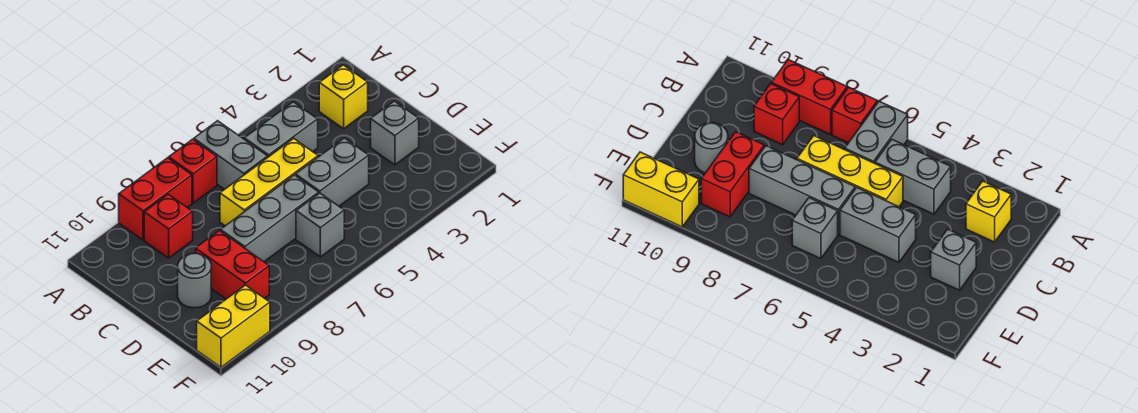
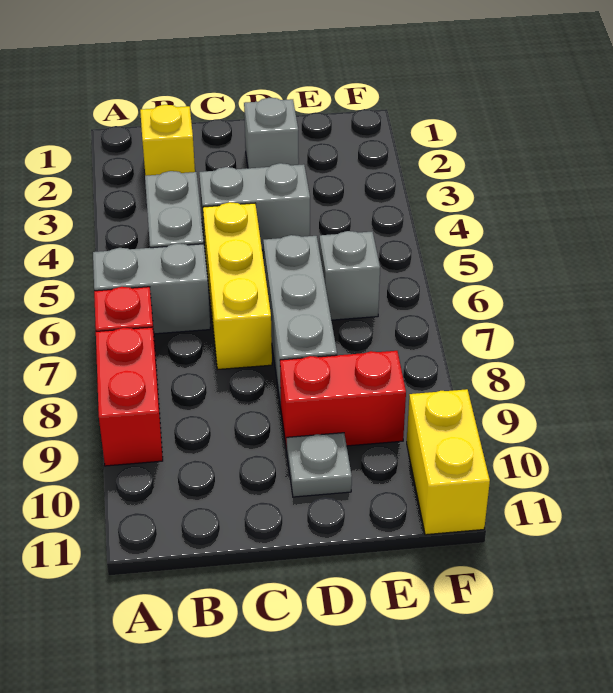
red 1x1 brick [144,194,193,258] -> none
grey 1x2 brick [296,138,369,206] -> grey 1x2 brick turned to [199,163,310,250]
grey 1x1 round brick [178,253,211,308] -> grey 1x1 plate [287,433,352,497]

